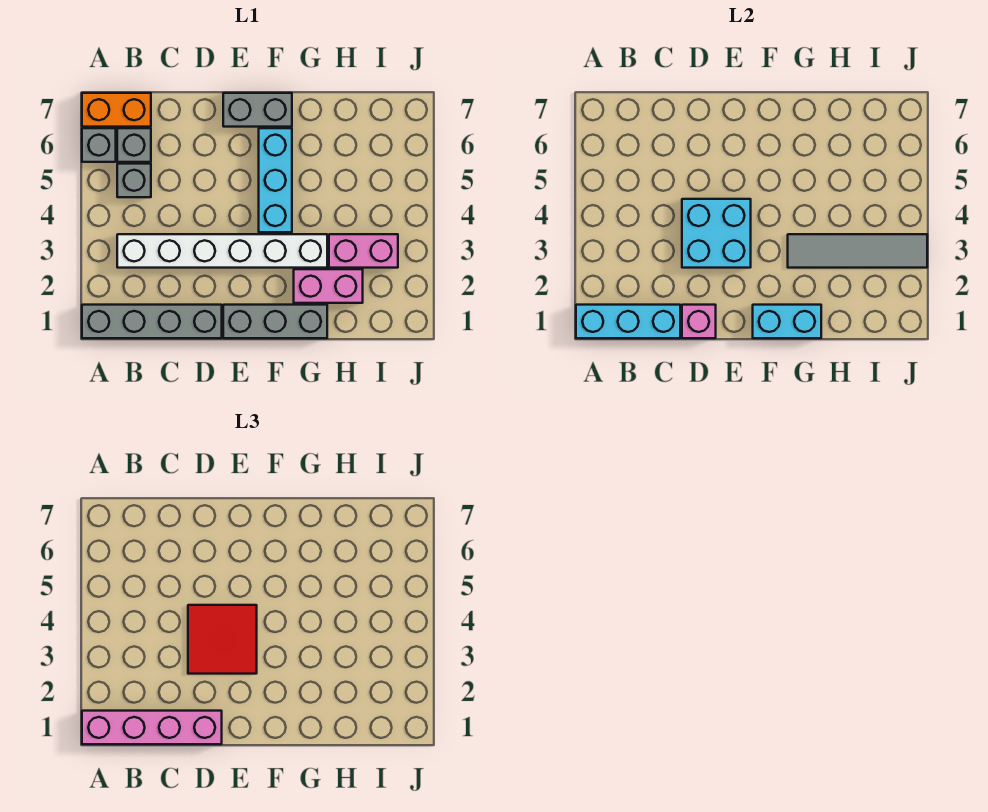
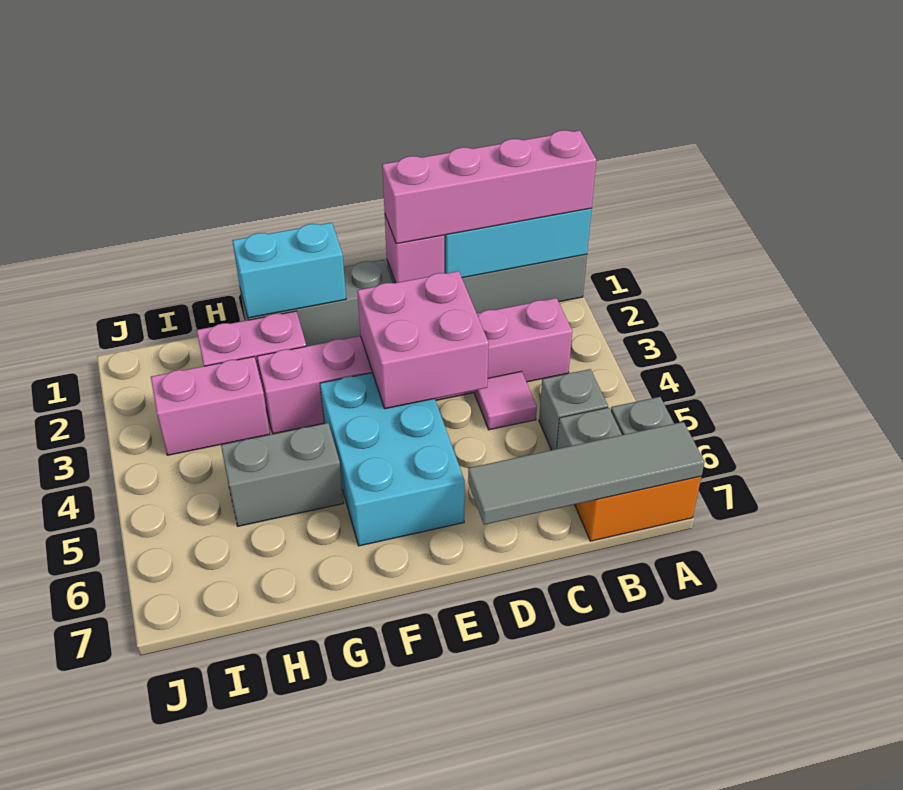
white 1x6 brick [117,234,327,268] -> pink 1x6 brick [257,298,572,434]
none -> pink 1x1 tile [475,371,537,430]
cyan 2x2 brick [682,199,751,268] -> pink 2x2 brick [357,271,489,409]
red 2x2 tile [188,605,257,674] -> none
grey 1x2 brick [223,93,292,127] -> grey 1x2 brick moved to [221,423,344,526]
cyan 1x3 brick [259,128,292,232] -> cyan 2x3 brick [320,373,465,546]
grey 1x4 tile [788,234,927,268] -> grey 1x4 tile moved to [468,422,705,525]

